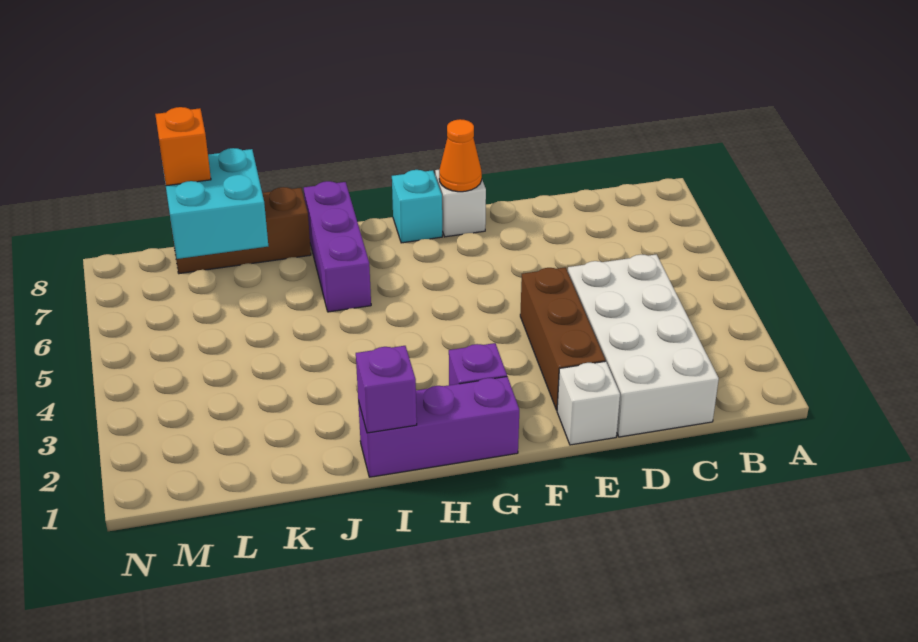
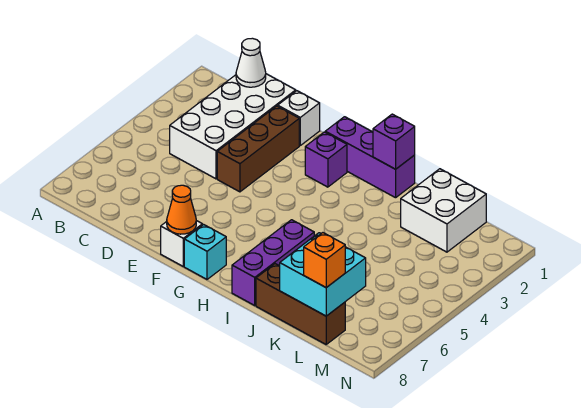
none -> white 1x1 cone [236,38,266,87]
none -> white 2x2 brick [401,169,486,252]

